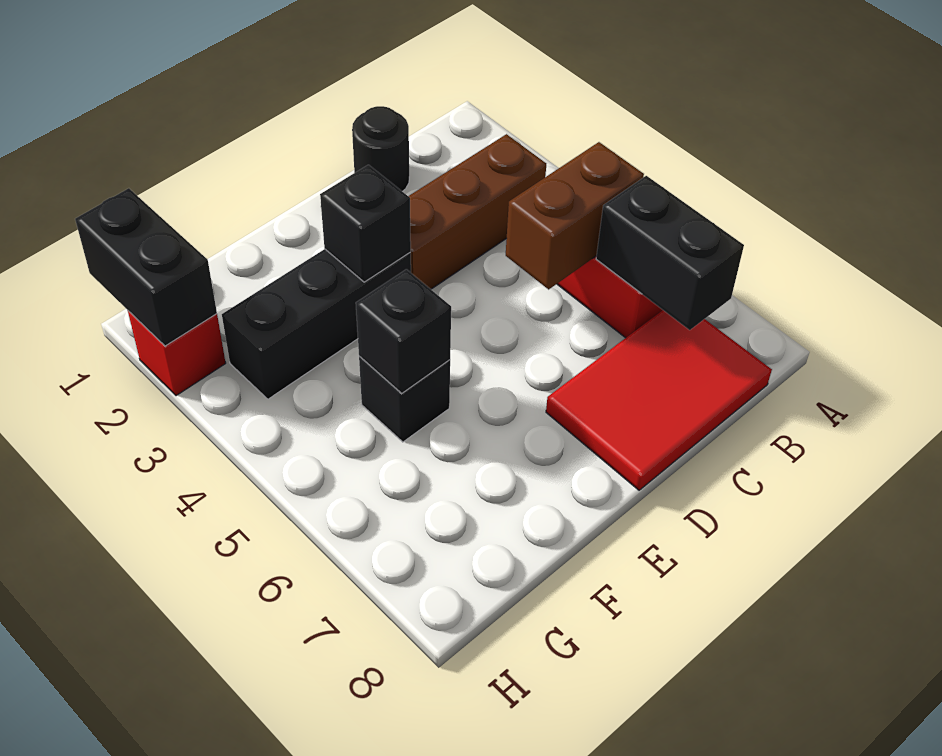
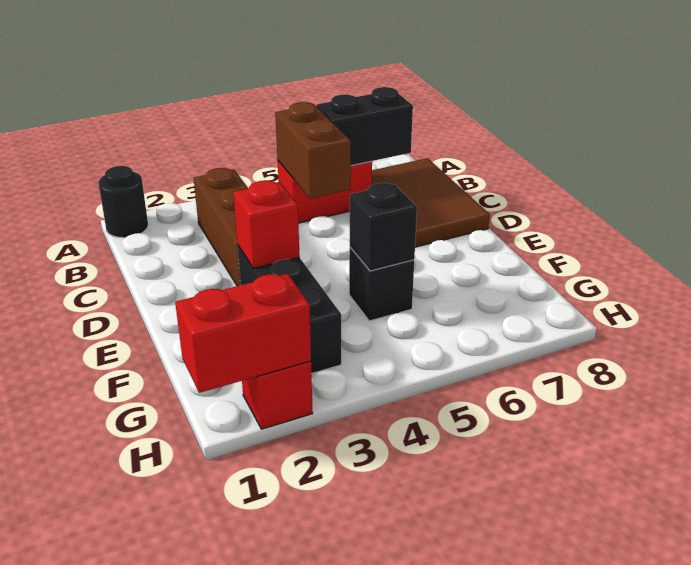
red 2x3 tile [546,310,772,490] -> brown 2x3 tile [372,158,490,247]
black 1x1 round brick [352,106,409,191] -> black 1x1 round brick moved to [98,166,148,238]
black 1x1 brick [320,165,411,282] -> red 1x1 brick [233,181,300,268]
black 1x2 brick [75,188,217,346] -> red 1x2 brick [175,274,311,393]

